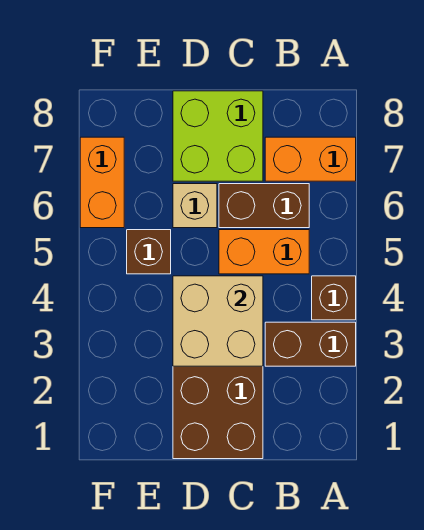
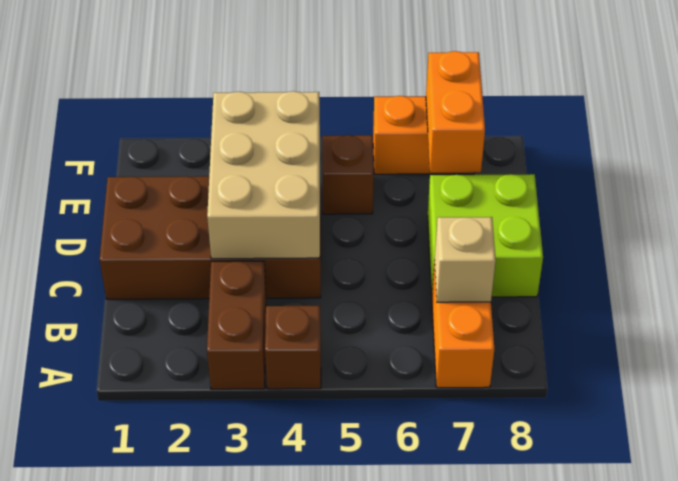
orange 1x2 brick [219,230,309,274] -> orange 1x2 brick moved to [426,51,485,173]
brown 1x2 brick [219,184,309,228] -> none
tan 2x2 brick [173,276,263,366] -> tan 2x3 brick [207,91,320,259]
tan 1x1 brick [173,184,217,228] -> tan 1x1 brick moved to [434,217,496,302]

